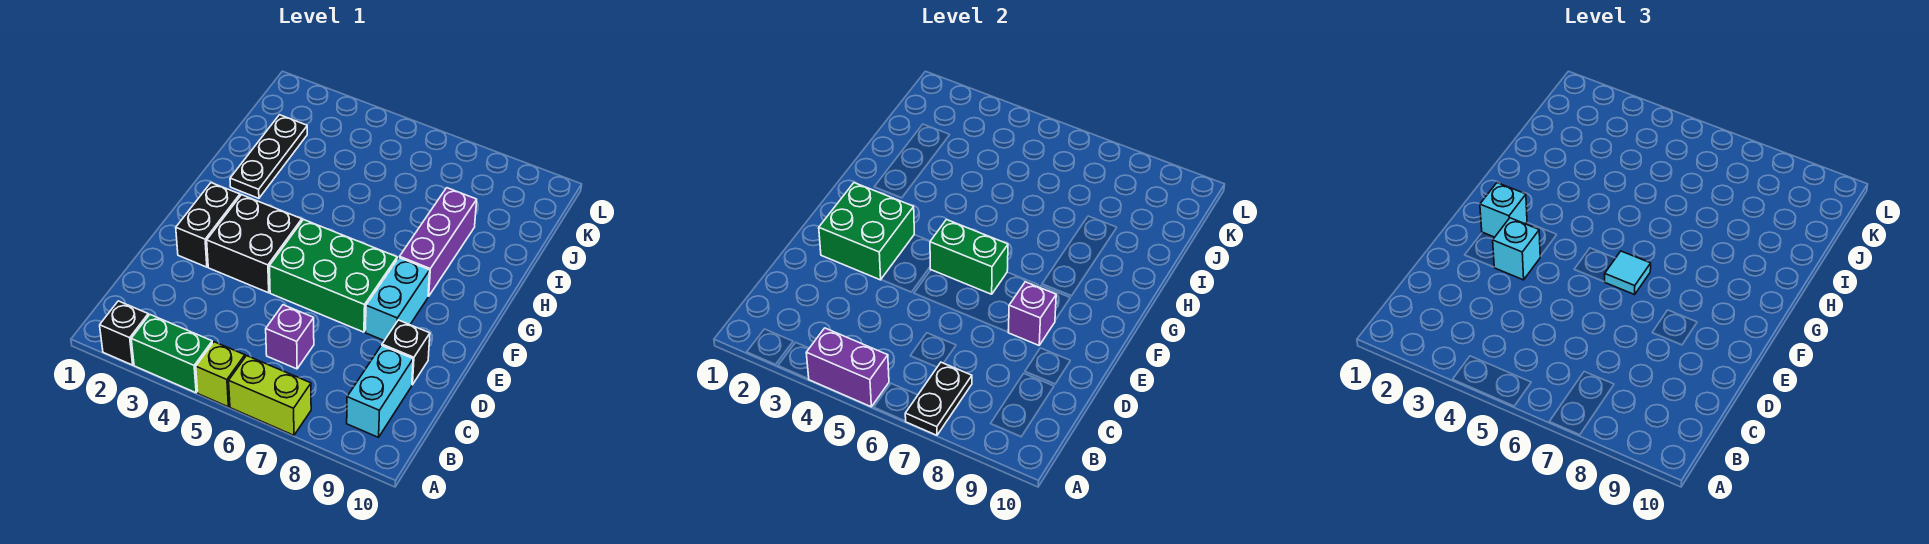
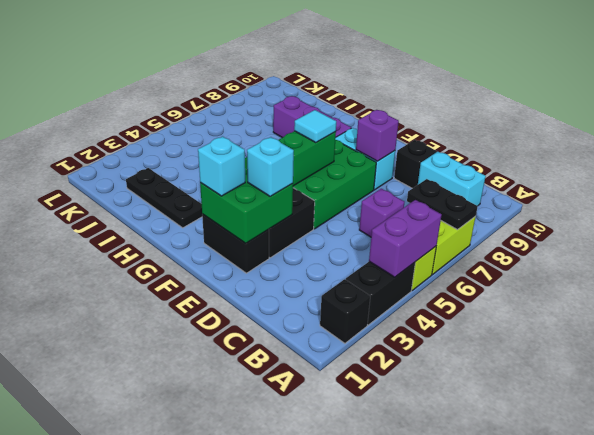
green 1x2 brick [131,315,212,393] -> black 1x2 brick [346,262,415,325]

